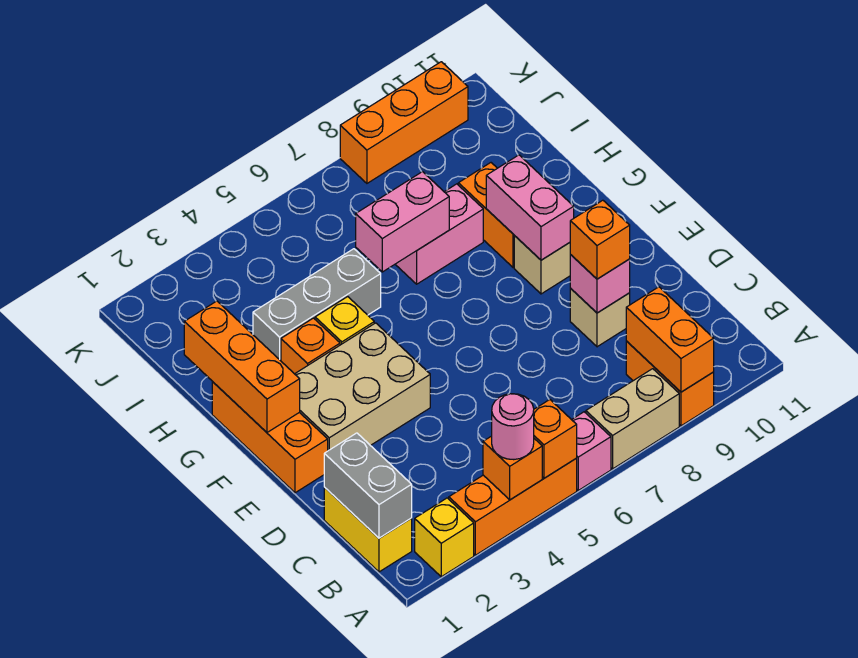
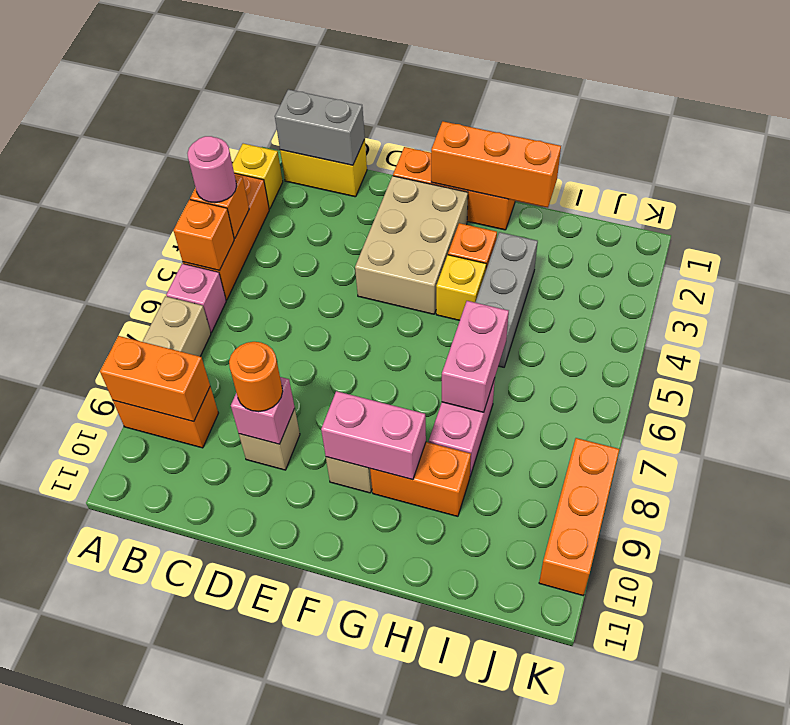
orange 1x1 brick [570,200,630,279] -> orange 1x1 round brick [229,342,283,412]

